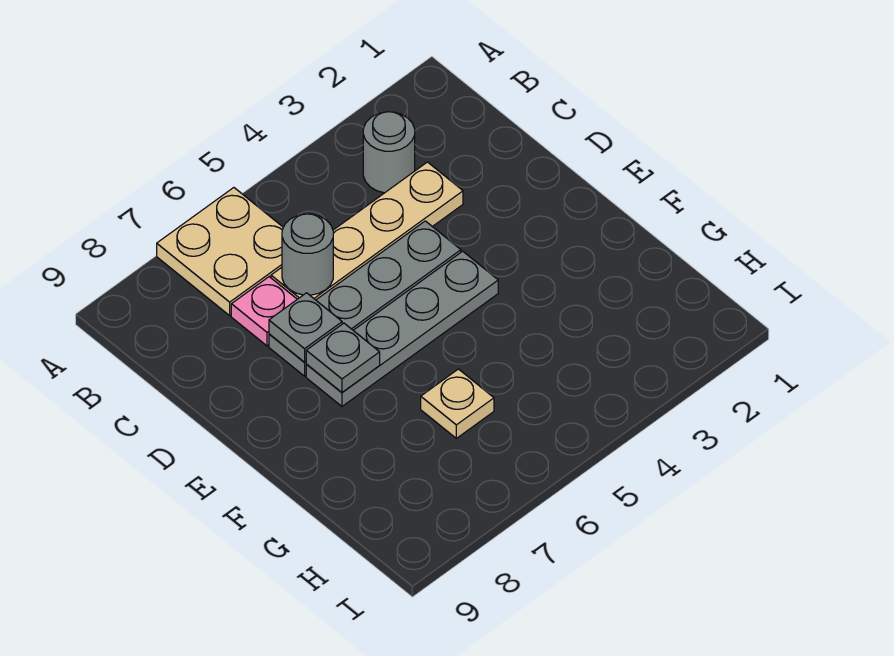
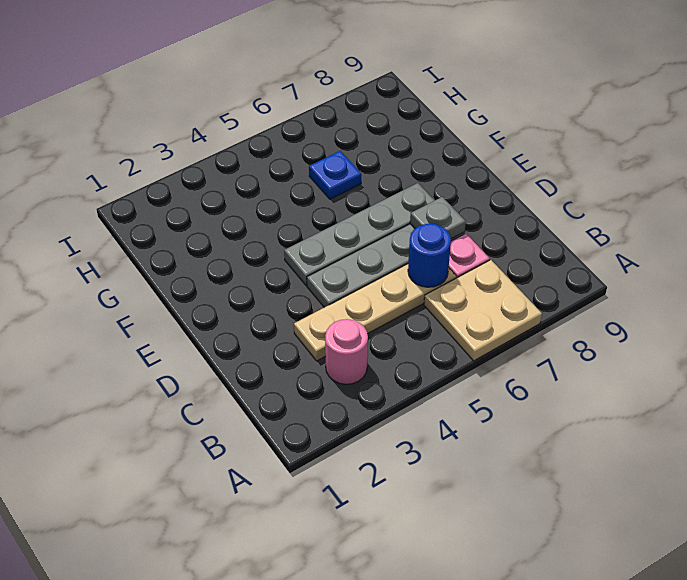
grey 1x1 round brick [363,112,415,193] -> pink 1x1 round brick [325,319,368,384]
grey 1x1 round brick [282,214,333,295] -> blue 1x1 round brick [408,223,451,287]
grey 1x1 plate [306,323,380,392] -> none
tan 1x1 plate [421,369,494,438] -> blue 1x1 plate [309,151,361,199]

